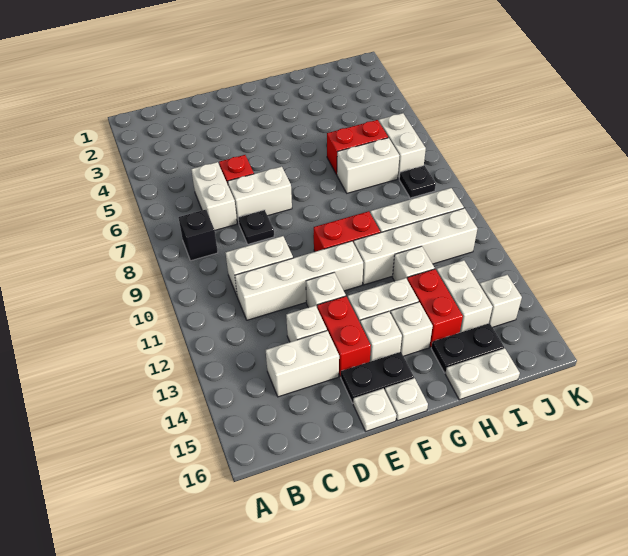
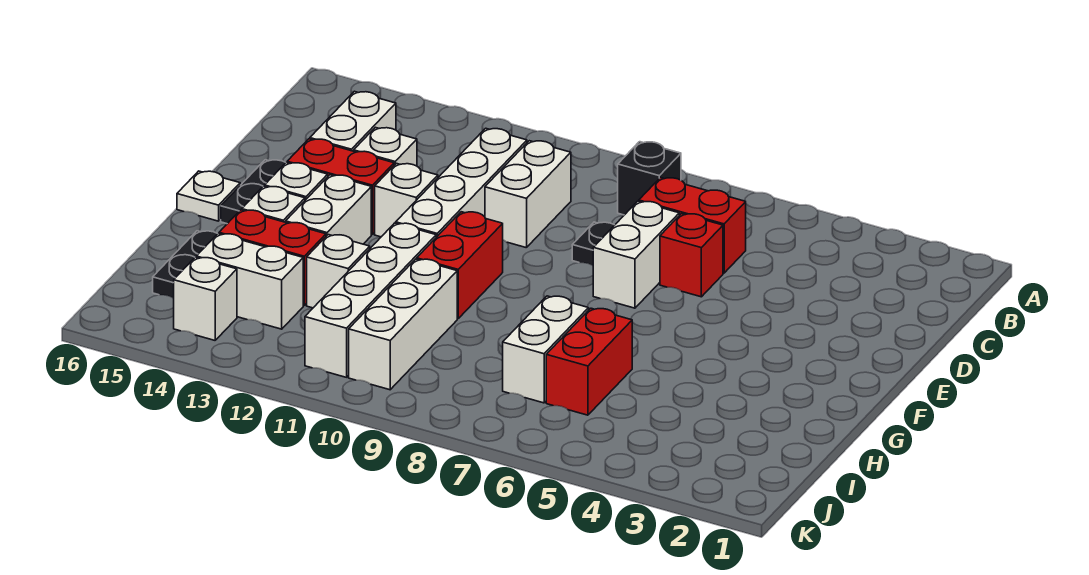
white 1x2 brick [191,162,237,230] -> red 1x2 brick [639,178,746,273]
white 1x1 plate [353,388,396,431] -> none
white 1x2 plate [445,348,520,400] -> none
white 1x2 brick [379,113,426,179] -> none
black 1x1 plate [399,166,436,198] -> none

